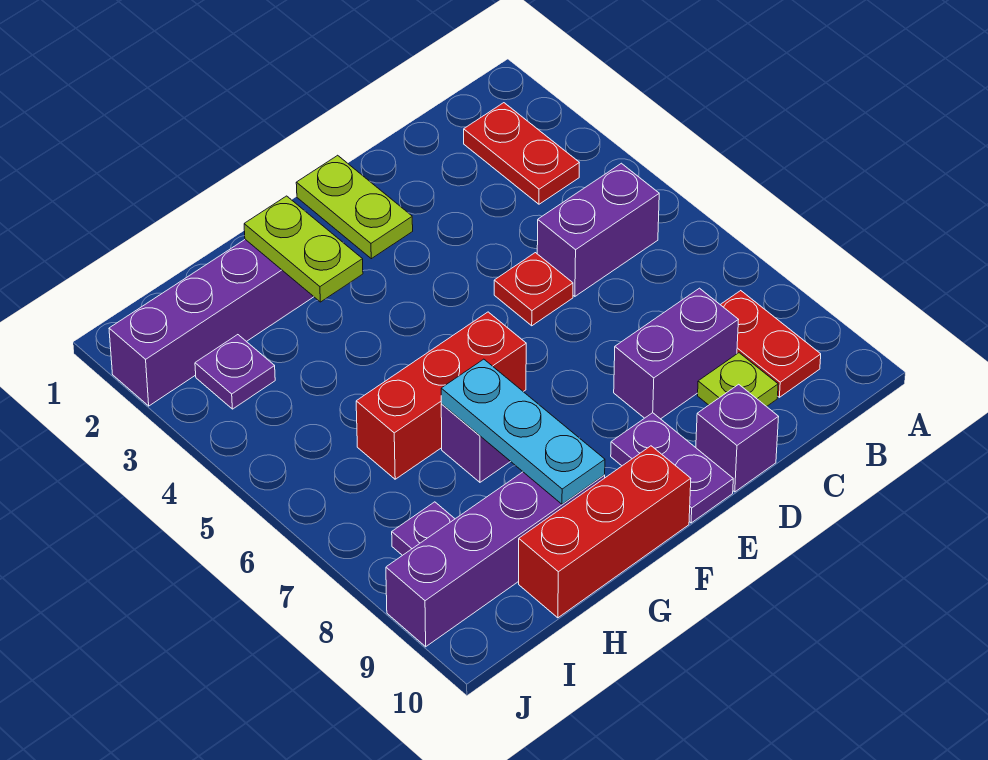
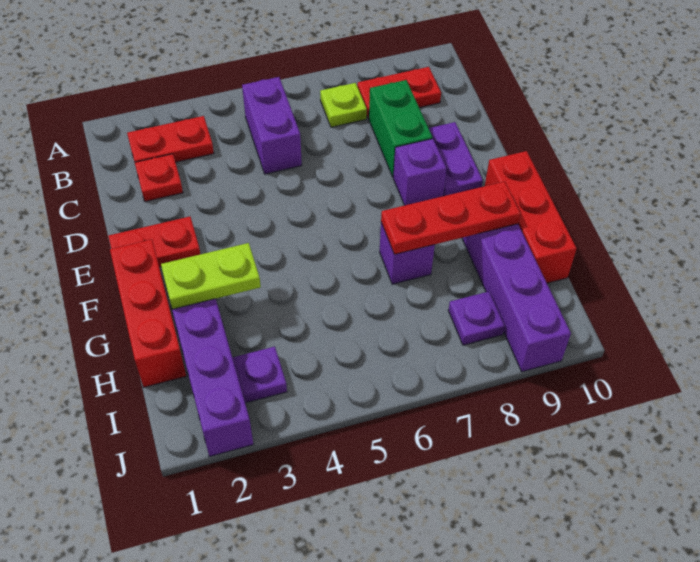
purple 1x2 brick [614,288,738,419] -> green 1x2 brick [369,80,432,177]
lime 1x1 plate [698,353,778,407] -> lime 1x1 plate moved to [320,83,367,127]
red 1x1 plate [494,253,573,326] -> red 1x1 plate moved to [135,154,183,202]
purple 1x1 brick [696,384,778,492] -> purple 1x1 brick moved to [393,139,447,205]
lime 1x2 plate [296,155,413,259] -> red 1x2 plate [108,217,200,267]
purple 1x2 plate [611,413,733,523] -> purple 1x2 plate turned to [429,122,483,196]
red 1x3 brick [356,312,526,479] -> red 1x3 brick moved to [110,239,186,387]
cyan 1x3 plate [441,359,605,504] -> red 1x3 plate [381,182,521,254]

